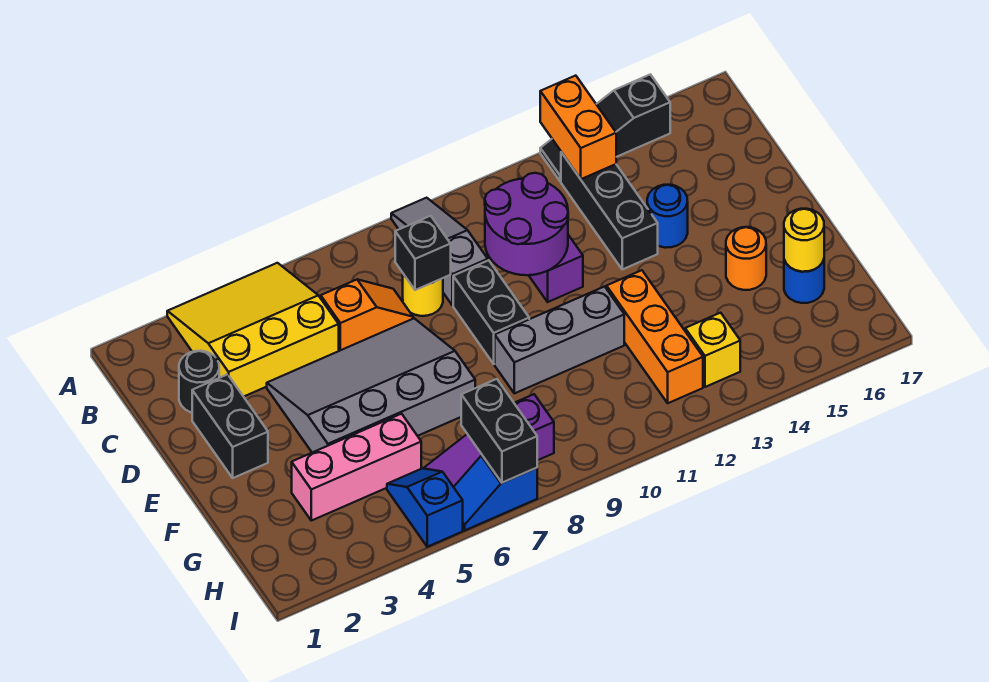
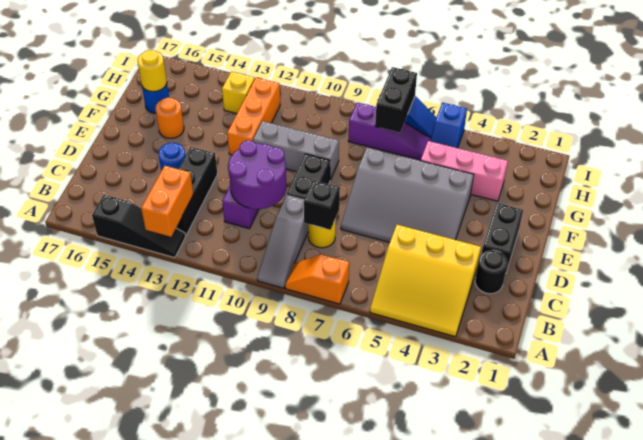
orange 1x2 slope [321,280,413,351] -> orange 1x2 slope moved to [285,254,349,304]

